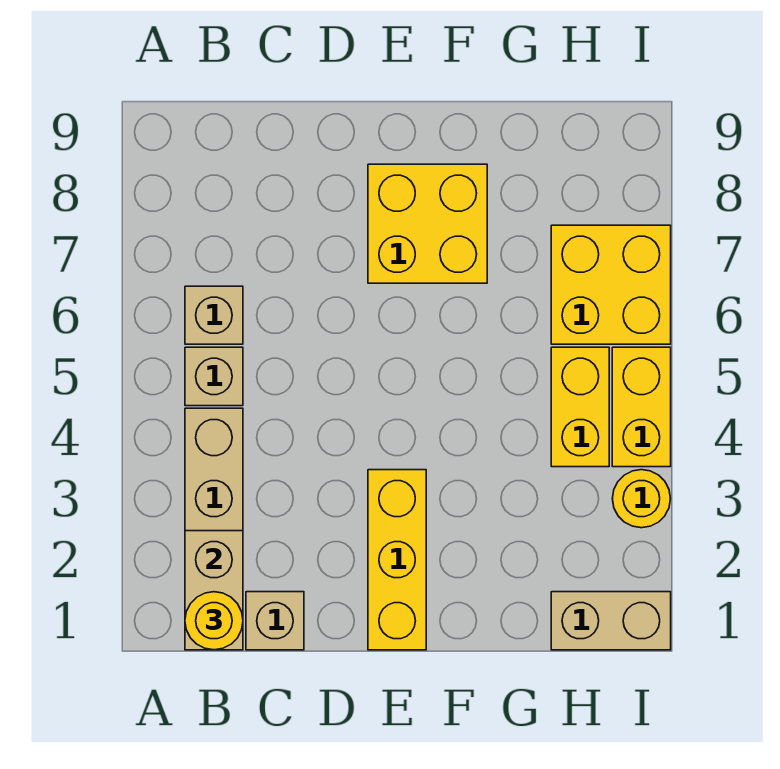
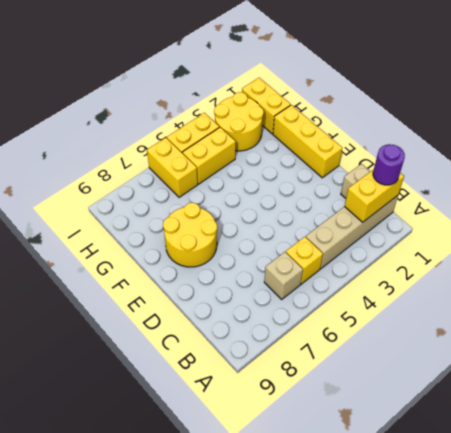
tan 1x2 brick [185,531,243,650] -> yellow 1x2 brick [344,169,404,222]
yellow 1x1 round brick [185,592,243,650] -> purple 1x1 round brick [373,144,405,185]
tan 1x1 brick [185,347,243,406] -> yellow 1x1 brick [286,237,323,284]
yellow 1x3 brick [368,470,426,650] -> yellow 1x3 brick turned to [273,105,342,178]
yellow 2x2 brick [368,164,487,283] -> yellow 2x2 round brick [163,203,217,267]
tan 1x2 brick [551,592,671,650] -> yellow 1x2 brick [242,78,291,134]
yellow 2x2 brick [551,225,671,344] -> yellow 1x2 brick [147,138,198,197]
yellow 1x1 round brick [612,470,671,528] -> yellow 2x2 round brick [214,92,264,151]

